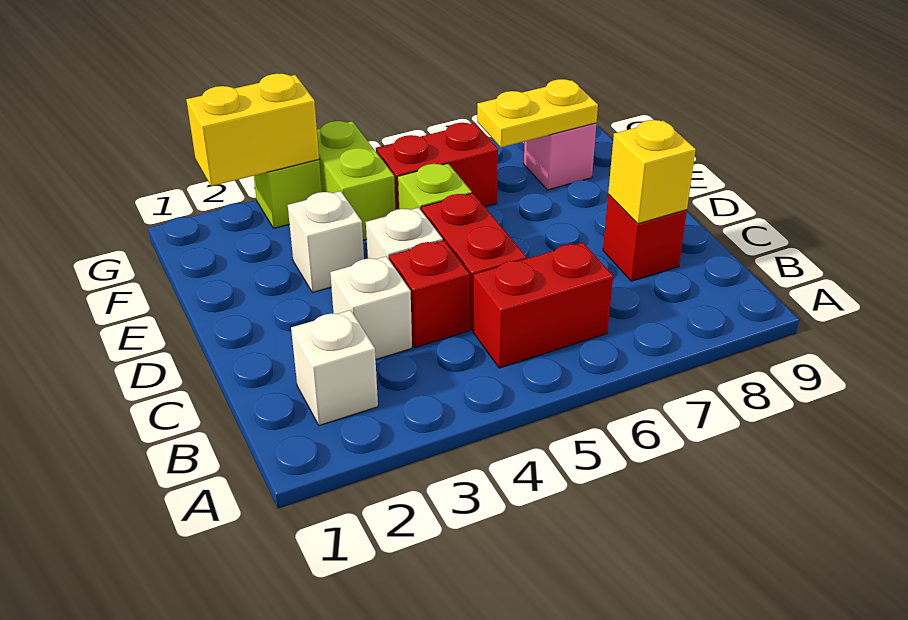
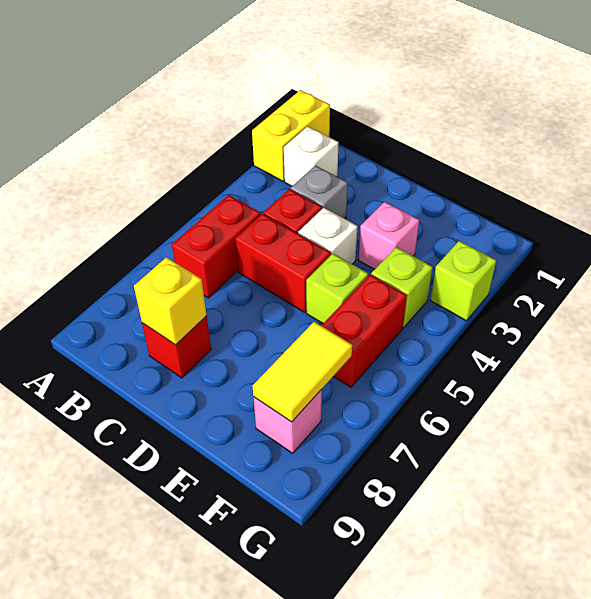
white 1x1 brick [330,256,412,359] -> grey 1x1 brick [291,165,348,219]
white 1x1 brick [288,191,364,293] -> pink 1x1 brick [358,202,419,269]
lime 1x2 brick [317,121,395,240] -> lime 1x1 brick [371,247,433,327]
yellow 1x2 plate [477,79,598,147] -> yellow 1x2 tile [253,322,352,422]
yellow 1x2 brick [186,74,319,186] -> yellow 1x2 brick moved to [252,90,330,181]

